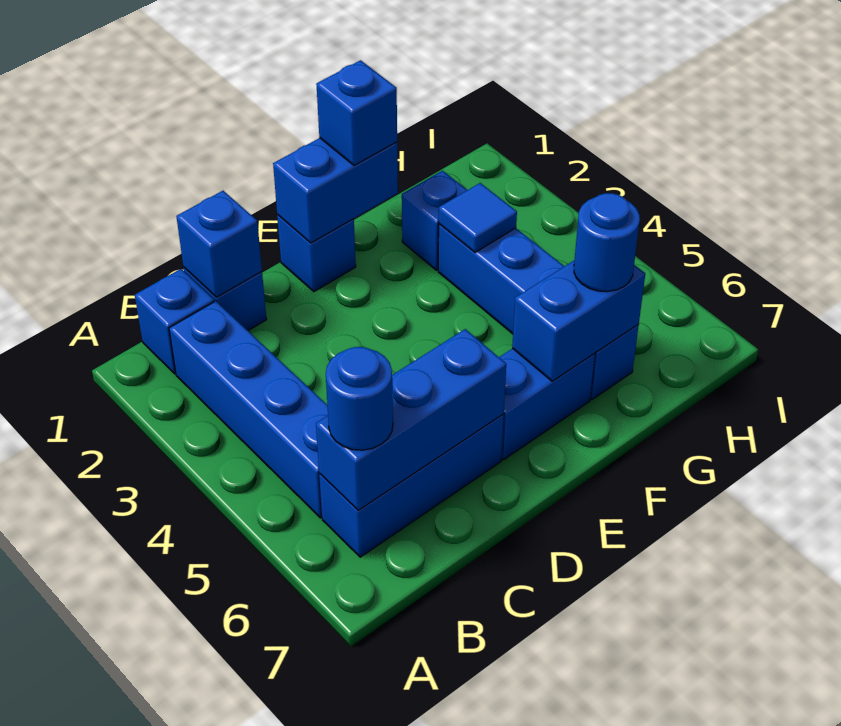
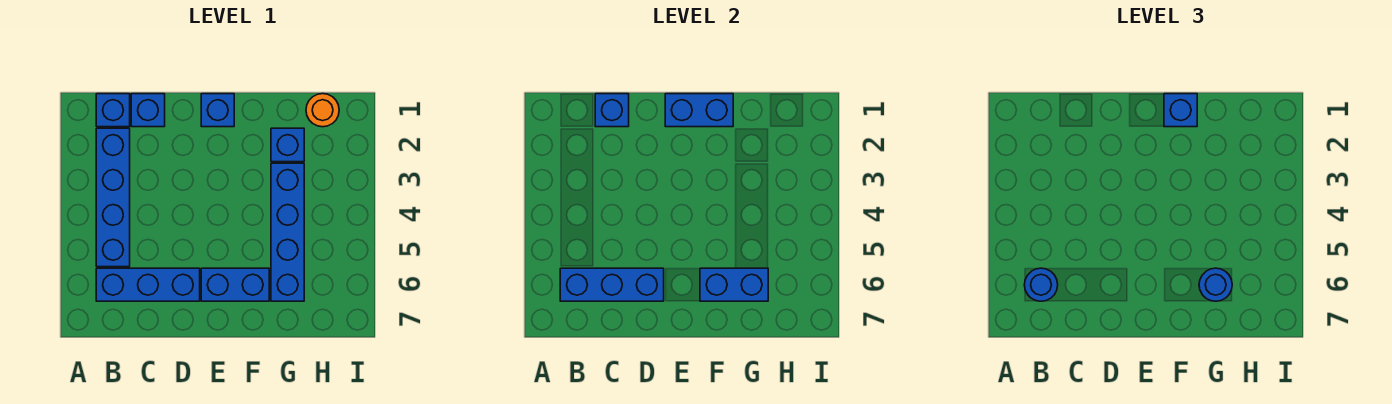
blue 1x1 tile [439,183,517,252] -> none
none -> orange 1x1 round brick [306,94,339,127]

